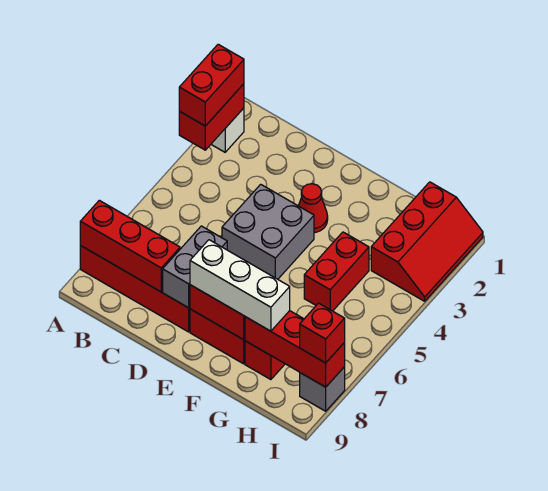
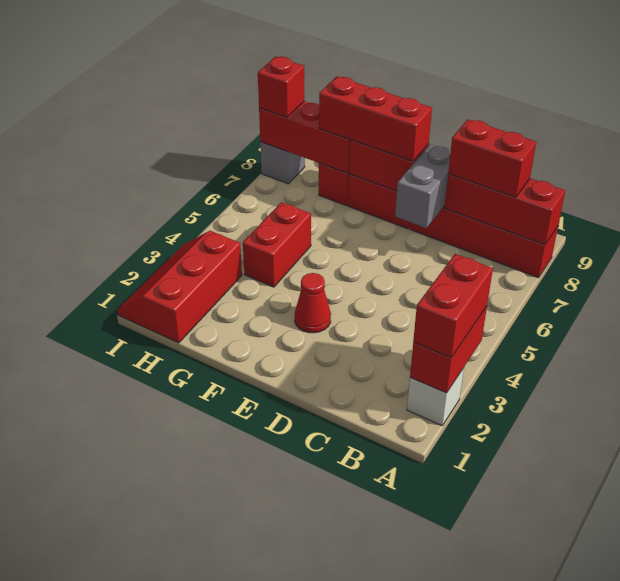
none -> red 1x2 brick [448,119,536,197]
grey 2x2 brick [222,184,314,279] -> none
white 1x3 brick [190,240,290,331] -> red 1x3 brick [319,76,432,161]

